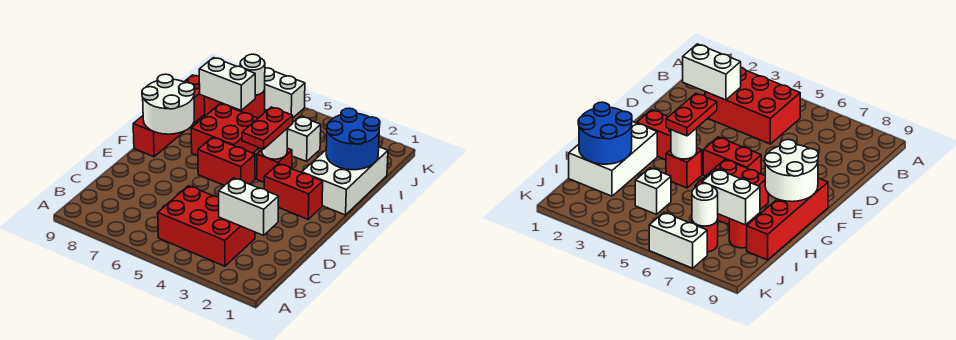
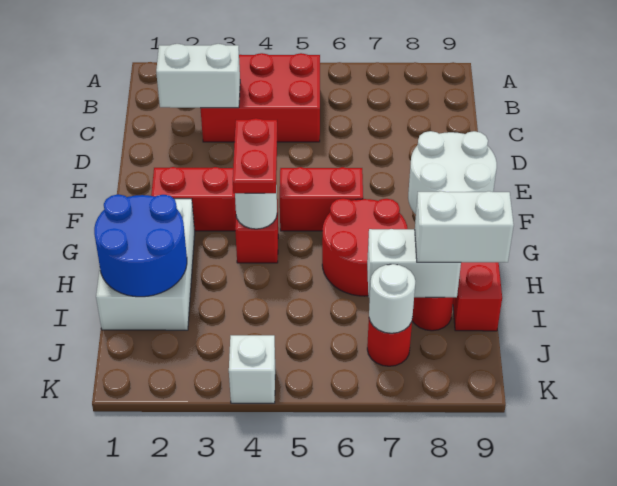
red 2x2 brick [191,104,259,156] -> red 2x2 round brick [322,198,407,296]
white 1x1 brick [287,116,321,162] -> white 1x1 brick moved to [229,335,275,403]
white 1x2 brick [265,68,305,118] -> white 1x2 brick moved to [415,191,514,262]

